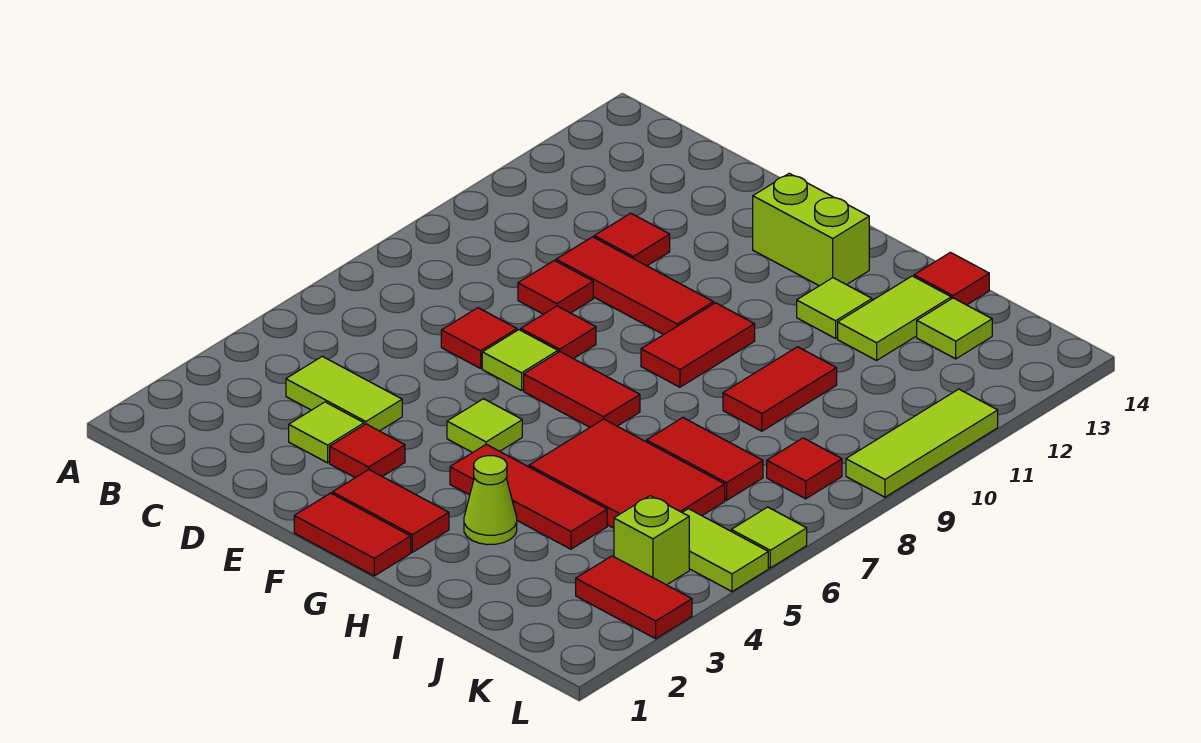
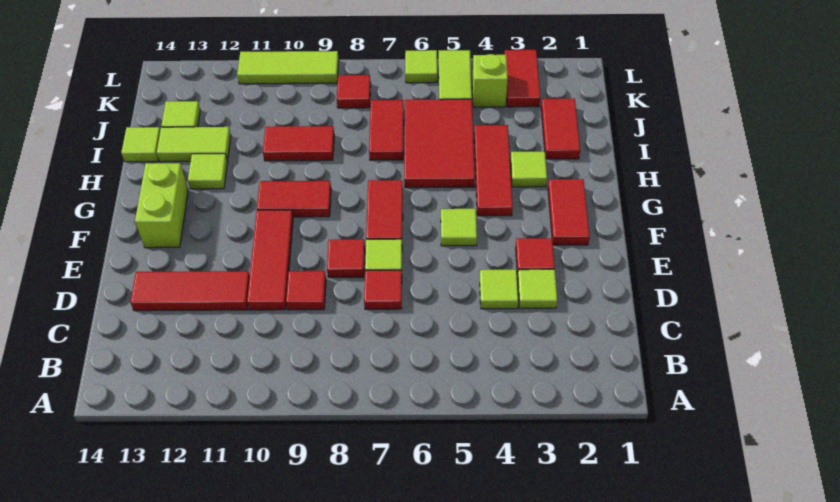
lime 1x2 tile [286,356,402,431] -> lime 1x1 tile [480,270,518,309]
red 1x1 tile [594,213,670,266] -> red 1x3 tile [130,271,250,311]
red 1x2 tile [294,493,411,576] -> red 1x2 tile moved to [541,99,580,159]
lime 1x1 cone [464,456,517,545] -> lime 1x1 tile [510,152,547,187]
red 1x1 tile [914,252,989,305] -> lime 1x1 tile [121,127,160,162]

